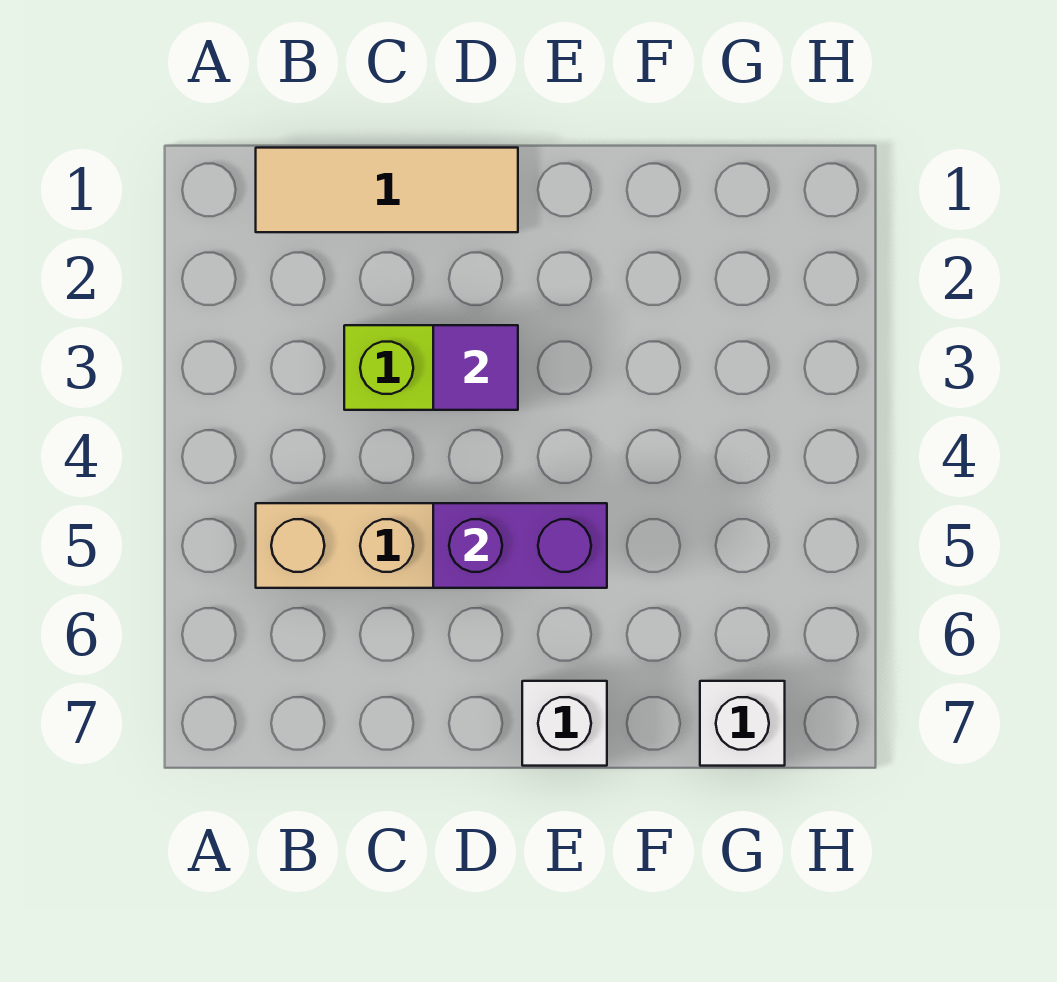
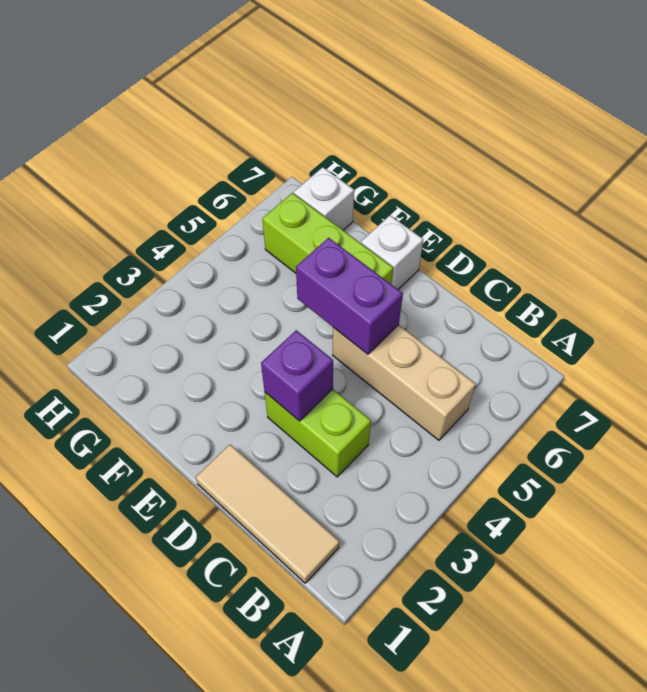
purple 1x1 tile [433,325,518,410] -> purple 1x1 brick [261,330,333,421]
none -> lime 1x3 brick [262,193,393,284]

